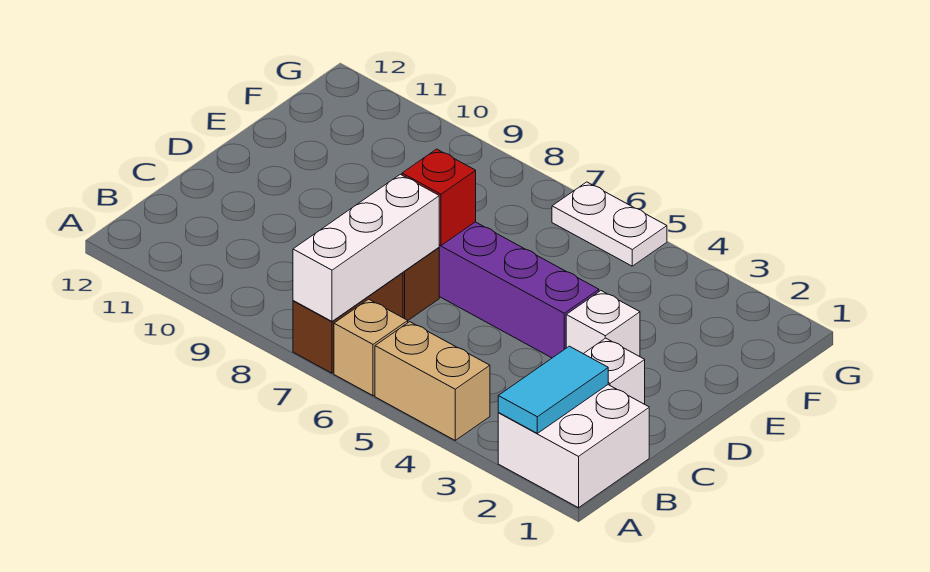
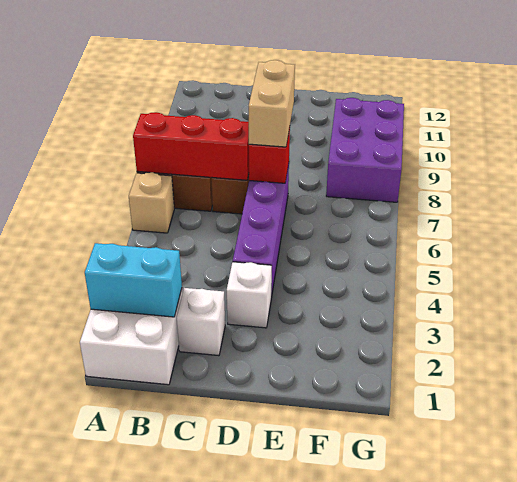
cyan 1x2 tile [498,346,608,433] -> cyan 1x2 brick [85,243,182,317]
tan 1x2 brick [375,322,490,440] -> tan 1x2 brick moved to [249,60,295,147]
white 1x3 brick [293,174,439,321] -> red 1x3 brick [133,112,249,180]
none -> purple 2x3 brick [326,98,404,202]
white 1x2 plate [552,182,667,266] -> none

